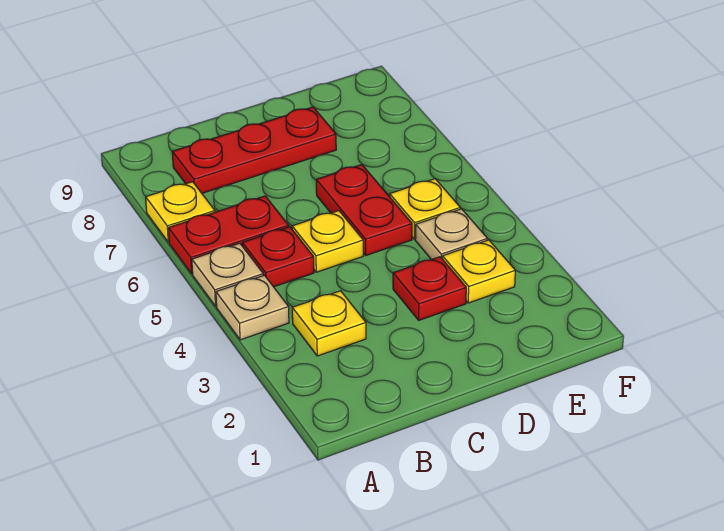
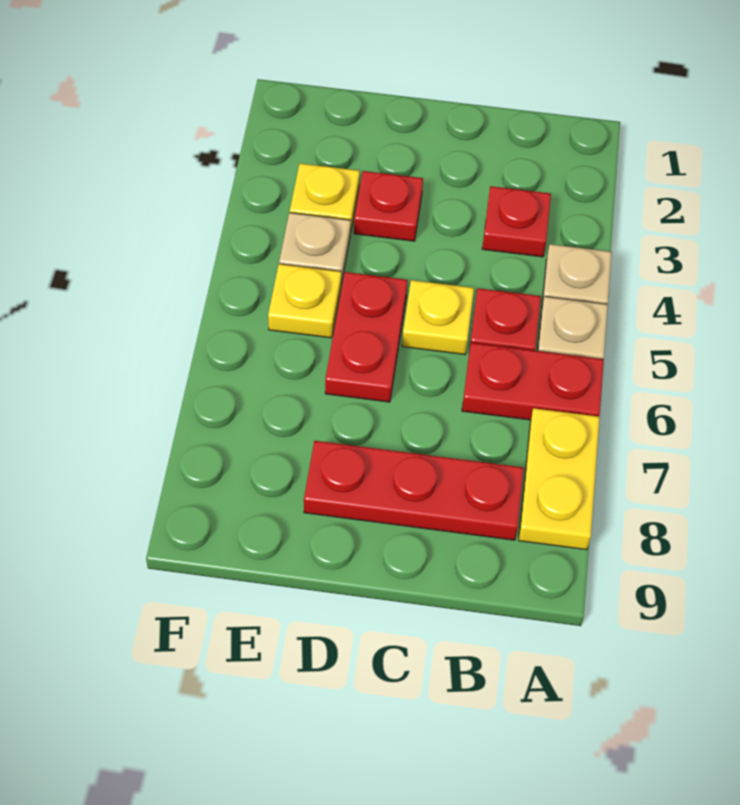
yellow 1x1 plate [146,182,215,242] -> yellow 1x2 plate [519,408,600,550]
yellow 1x1 plate [292,291,366,356] -> red 1x1 plate [482,186,551,257]

